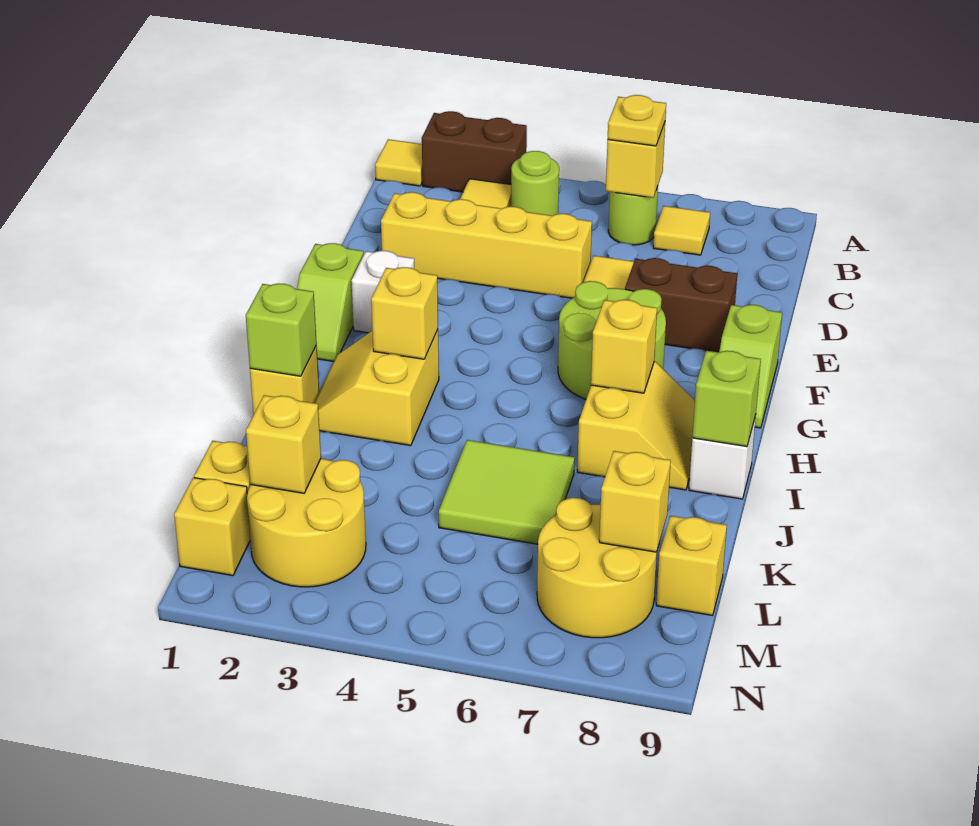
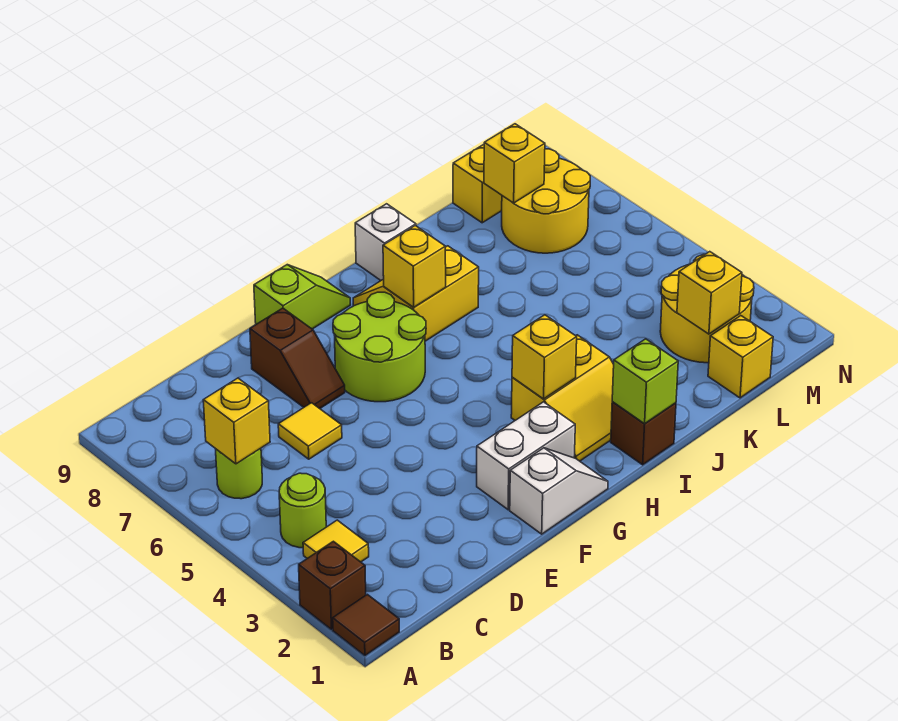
yellow 1x1 tile [375,139,423,186] -> brown 1x1 tile [333,594,399,655]
brown 1x2 brick [422,111,527,192] -> brown 1x1 brick [299,541,366,630]
yellow 1x1 plate [608,95,666,146] -> none
yellow 1x1 tile [653,206,710,255] -> none
yellow 1x4 brick [381,192,592,298] -> none
brown 1x2 brick [625,258,737,352] -> brown 1x2 slope [250,308,345,409]
lime 1x2 slope [297,243,363,362] -> white 1x2 slope [510,448,608,534]
white 1x1 brick [351,251,414,333] -> white 1x2 brick [477,402,575,510]
yellow 1x1 brick [250,346,319,415] -> brown 1x1 brick [611,402,676,465]
lime 1x1 brick [692,351,761,447] -> none
lime 2x2 tile [439,440,575,544] -> none
yellow 1x1 brick [174,478,250,576] -> none

